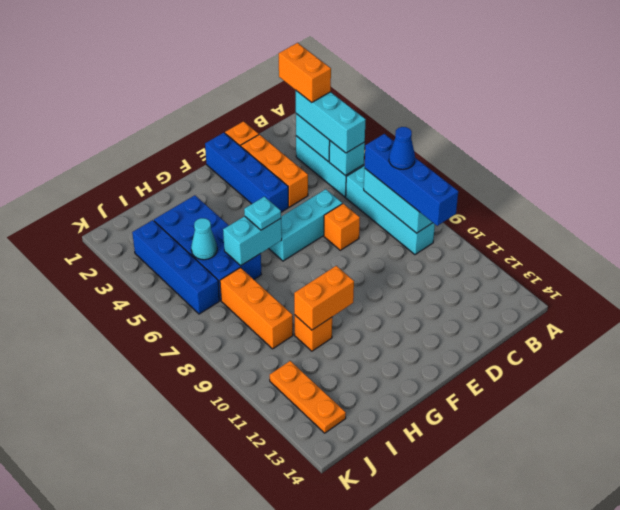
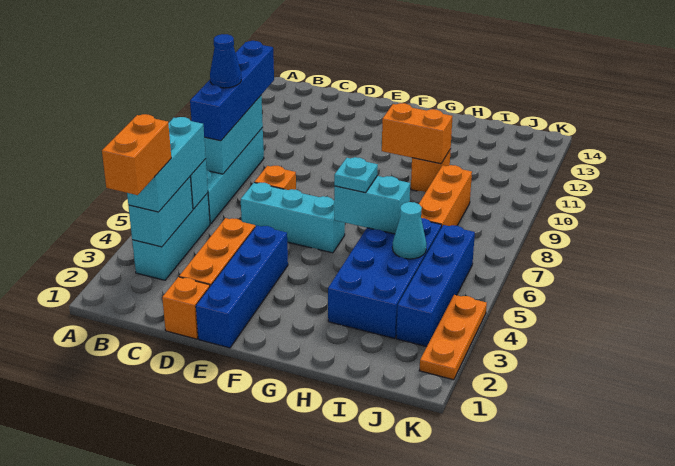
orange 1x3 plate [270,361,346,433] -> orange 1x3 plate moved to [420,295,487,380]

